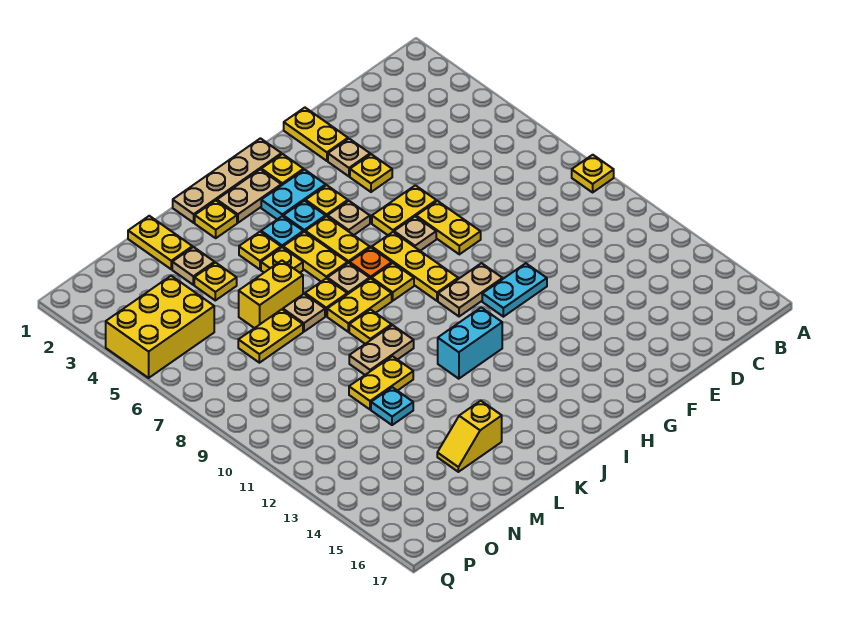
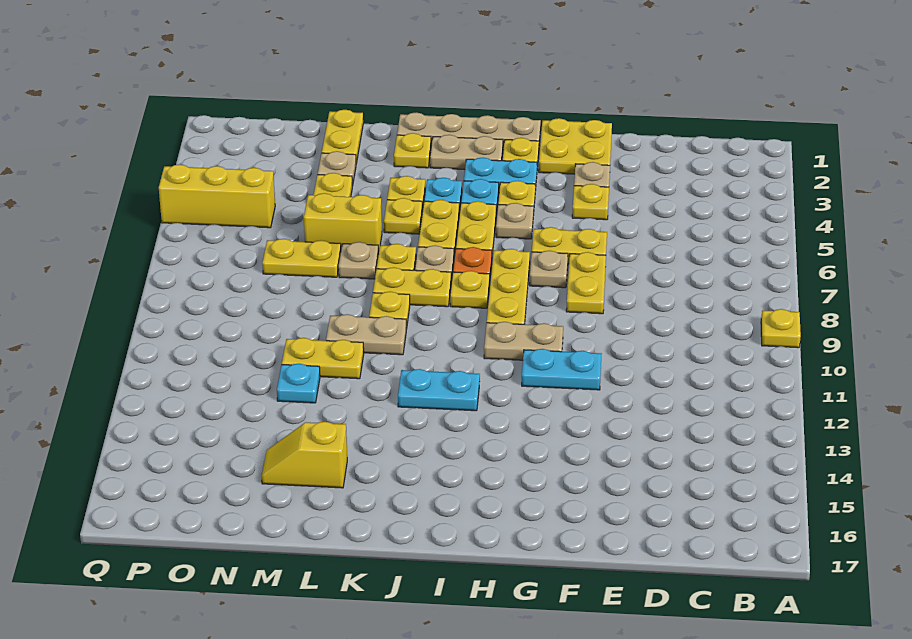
yellow 1x2 plate [284,108,348,161] -> yellow 2x2 plate [539,118,612,174]
cyan 1x2 brick [438,308,502,379] -> cyan 1x2 plate [398,369,480,411]
yellow 2x3 brick [106,276,214,378] -> yellow 1x3 brick [159,165,275,228]

